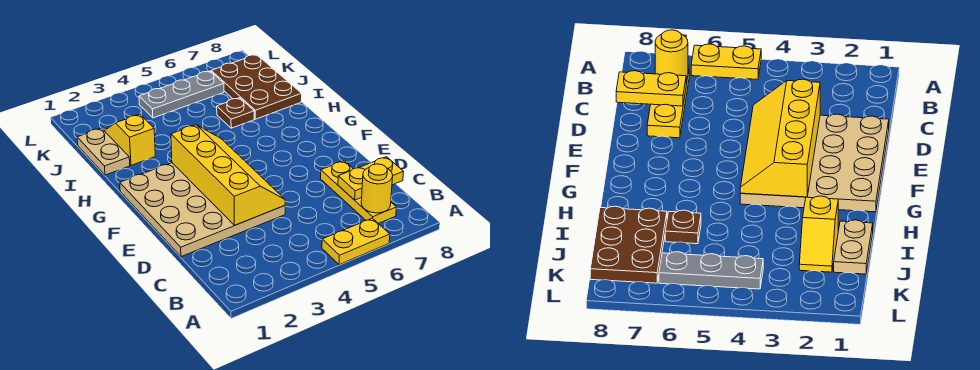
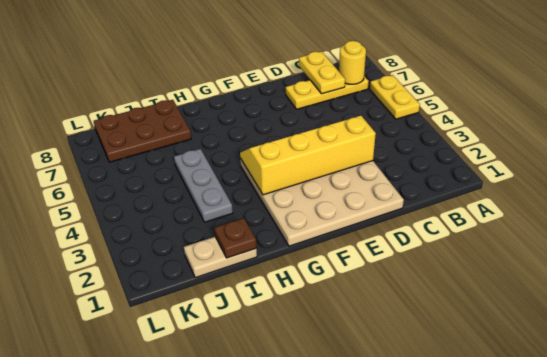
yellow 1x2 slope [105,114,155,165] -> none
brown 1x1 plate [217,98,254,128] -> brown 1x1 plate moved to [214,218,257,258]
grey 1x3 plate [139,71,224,118] -> grey 1x3 plate moved to [174,149,233,222]

